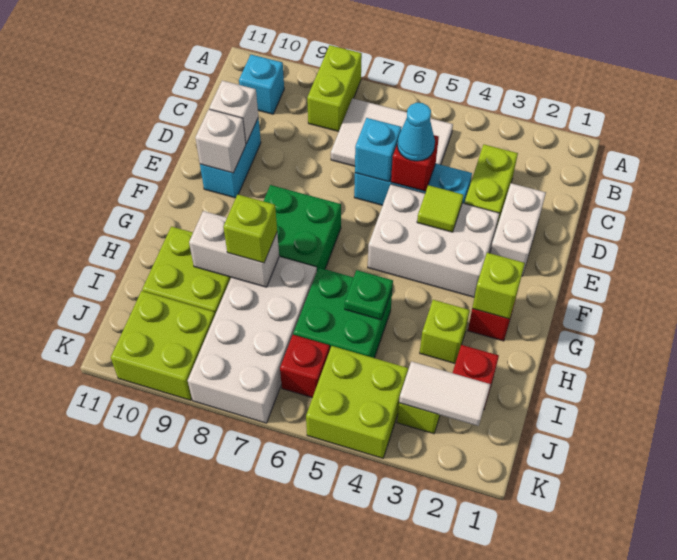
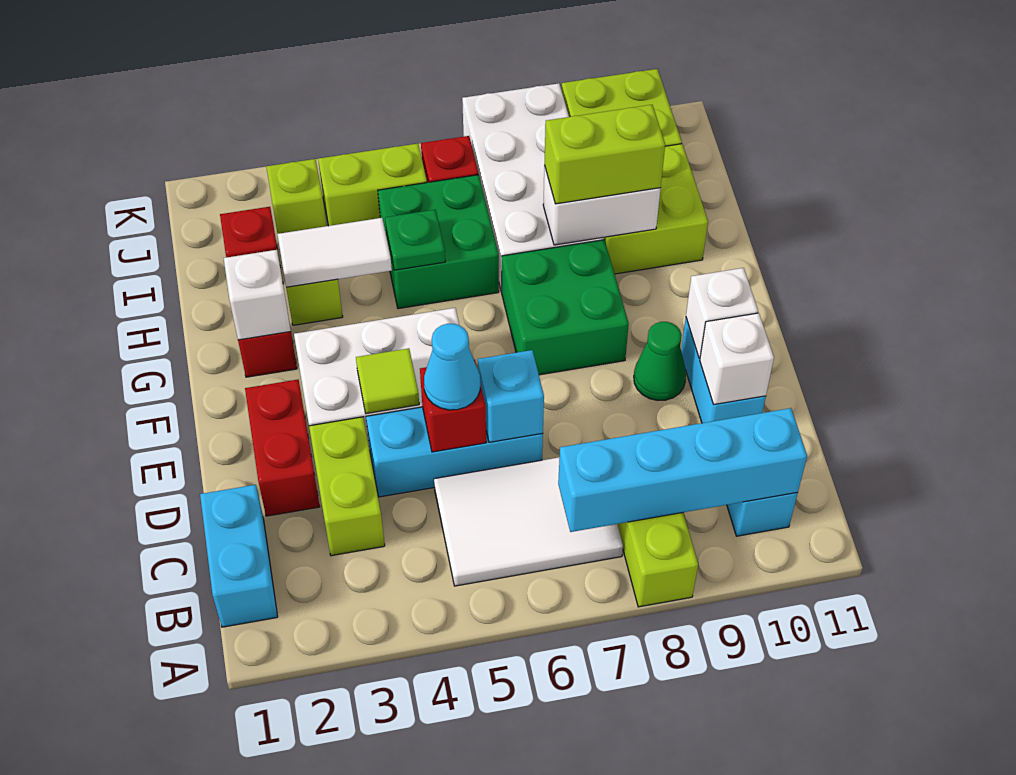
none -> cyan 1x2 brick [200,485,278,627]
none -> cyan 1x4 brick [558,408,807,532]
white 1x2 brick [490,183,546,276] -> red 1x2 brick [245,380,320,516]
none -> green 1x1 cone [634,322,686,400]
lime 1x1 brick [472,253,525,319] -> white 1x1 brick [224,250,291,340]
lime 1x1 brick [223,194,277,263] -> lime 1x2 brick [545,105,665,204]
white 1x2 tile [399,361,491,426] -> white 1x2 tile moved to [277,218,392,287]
lime 2x2 brick [306,346,408,458] -> lime 1x2 brick [318,144,427,226]

